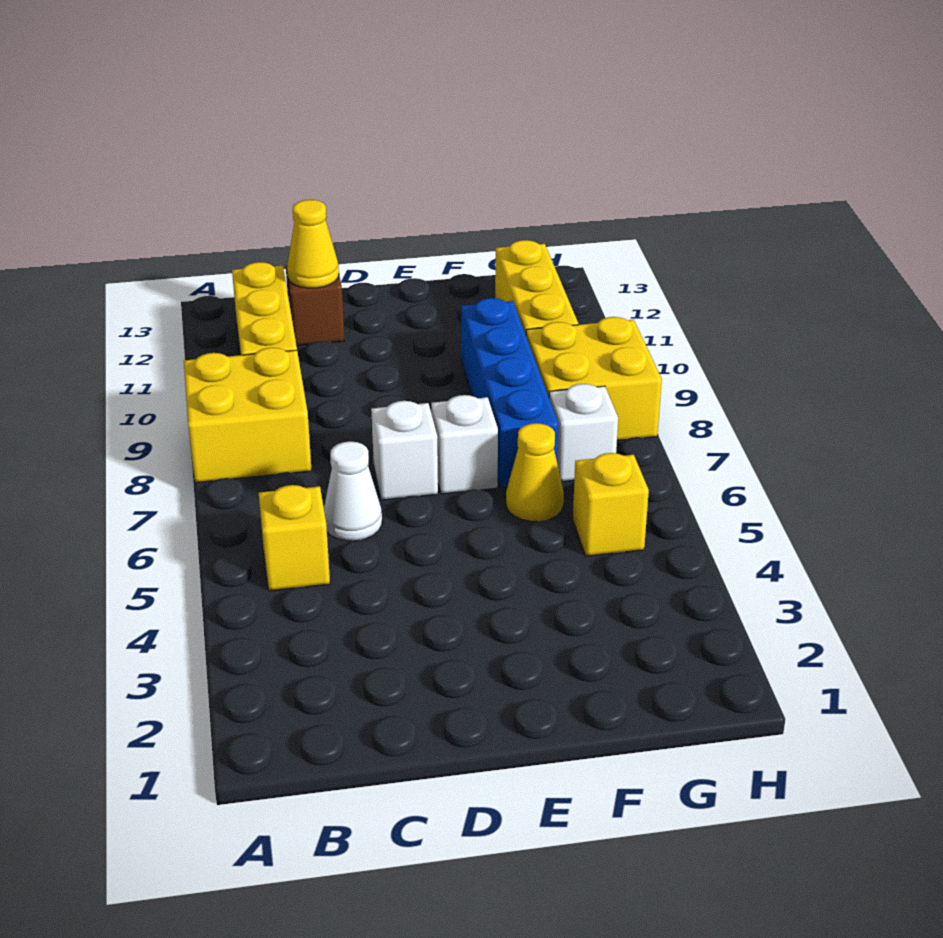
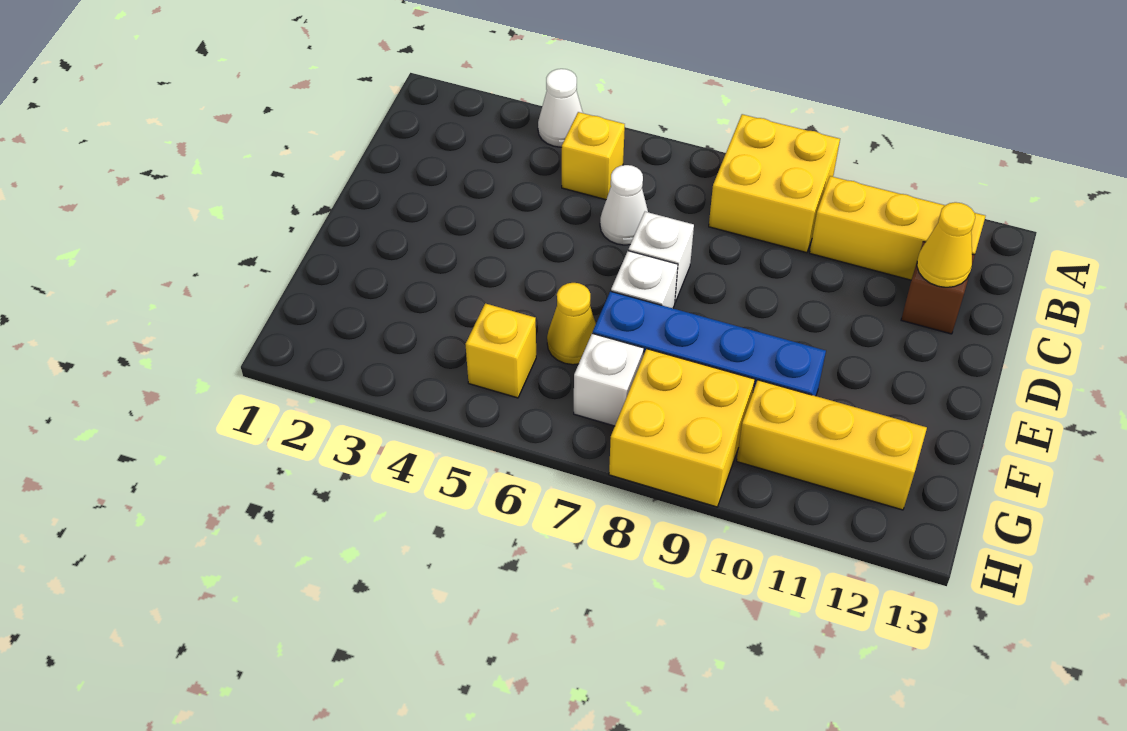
none -> white 1x1 cone [538,69,583,147]

